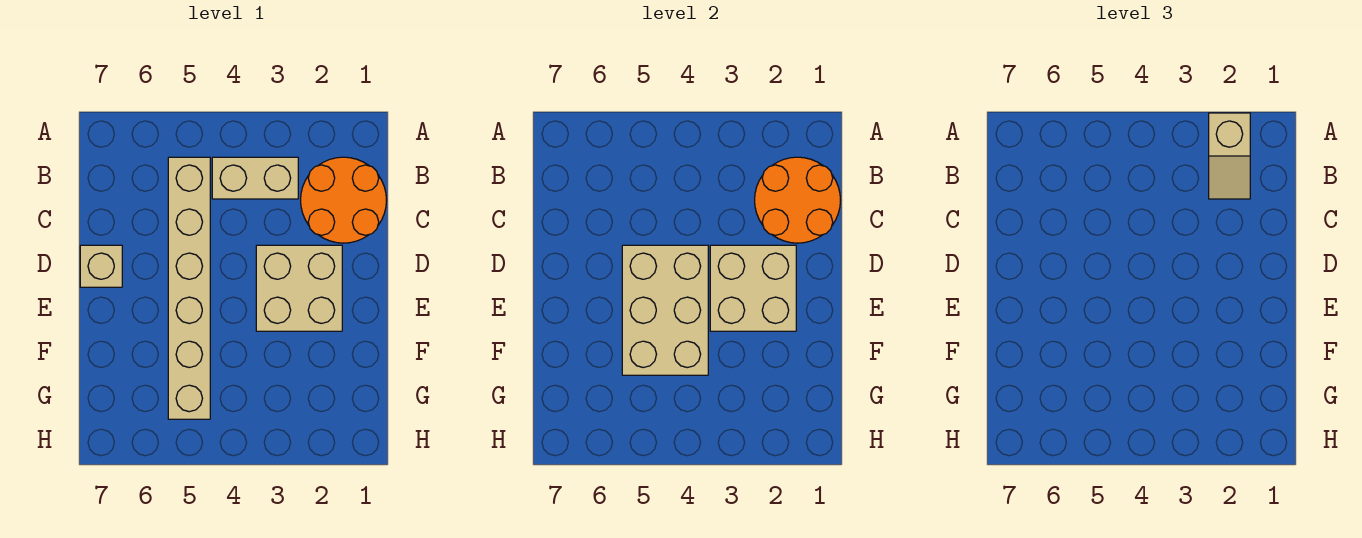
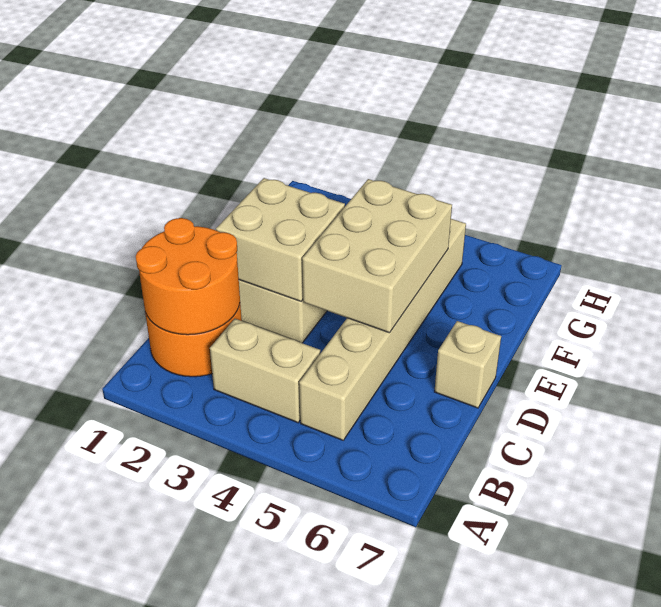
tan 1x2 slope [1209,113,1250,199] -> none

